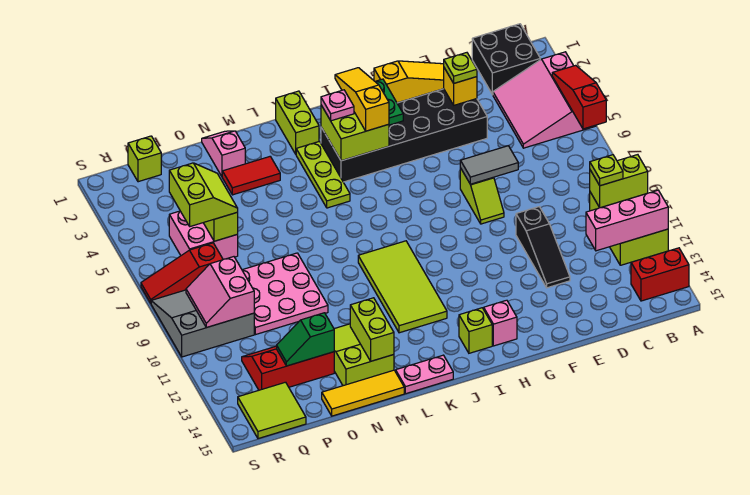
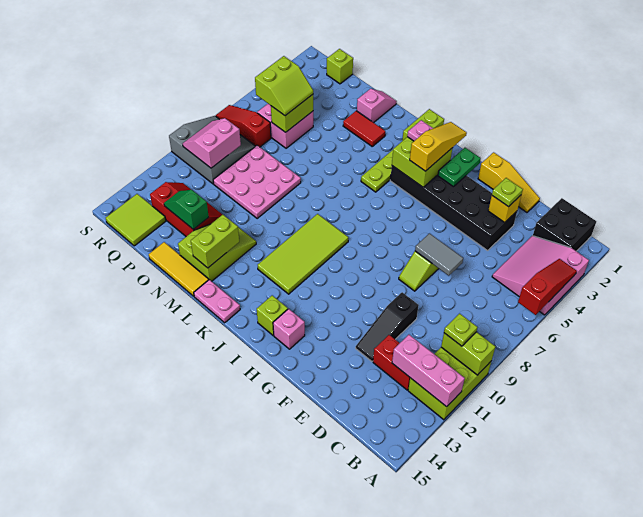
red 1x2 brick [631,248,689,301] -> red 1x2 brick moved to [373,335,410,390]

